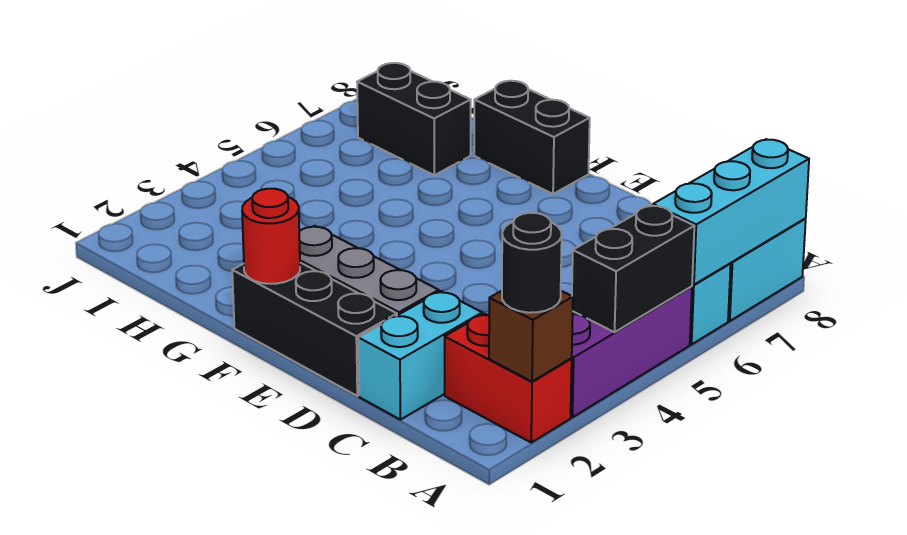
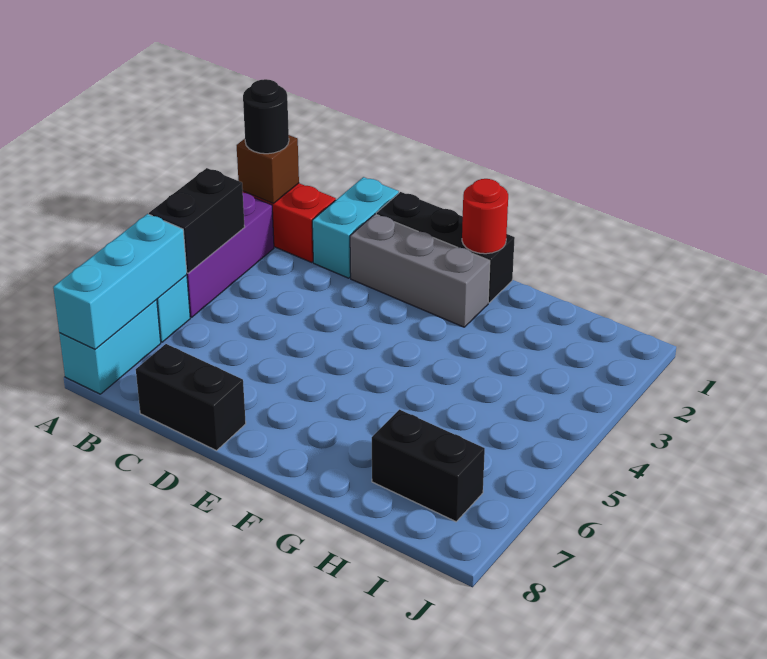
black 1x2 brick [474,81,590,194] -> black 1x2 brick moved to [136,344,246,451]

